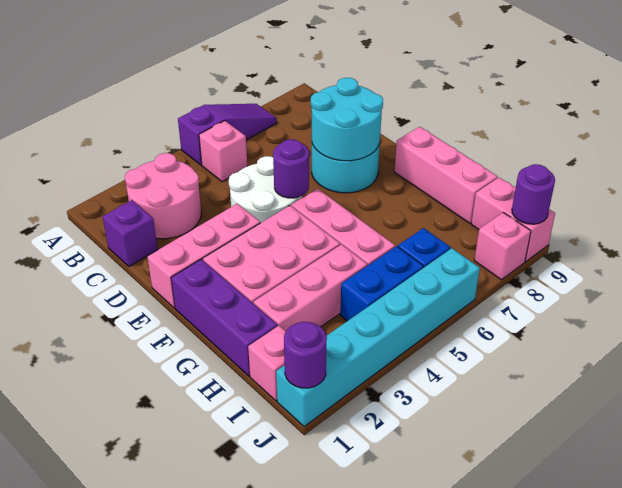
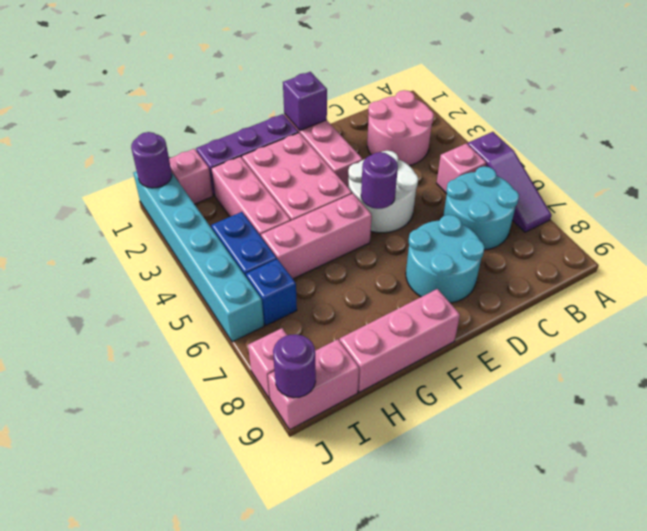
purple 1x1 brick [103,200,158,266] -> purple 1x1 brick moved to [283,72,327,131]
cyan 2x2 round brick [311,78,383,161] -> cyan 2x2 round brick moved to [443,166,519,250]

